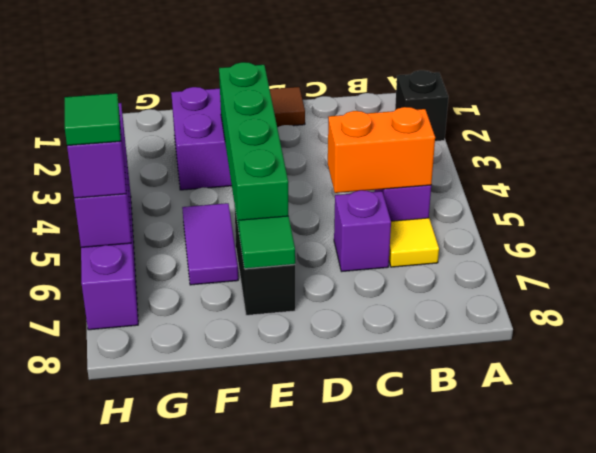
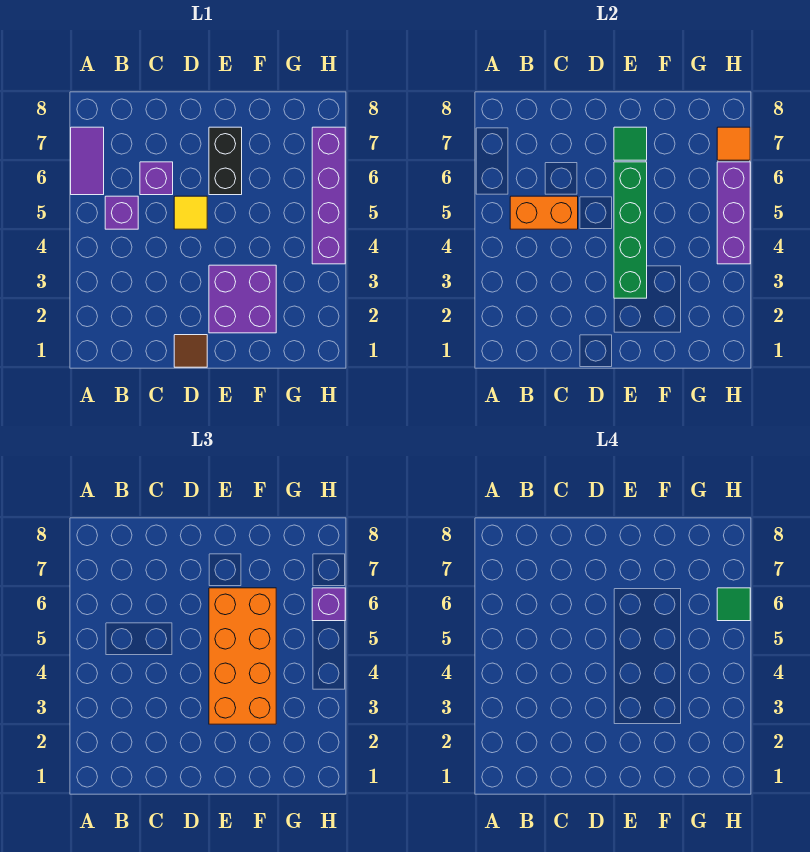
black 1x1 brick [395,70,448,141] -> none
yellow 1x1 tile [389,218,439,267] -> yellow 1x1 tile moved to [174,196,207,229]
none -> orange 2x4 brick [209,588,276,724]
purple 1x2 tile [182,203,238,285] -> purple 1x2 tile moved to [71,127,104,195]
none -> orange 1x1 tile [717,127,750,160]

